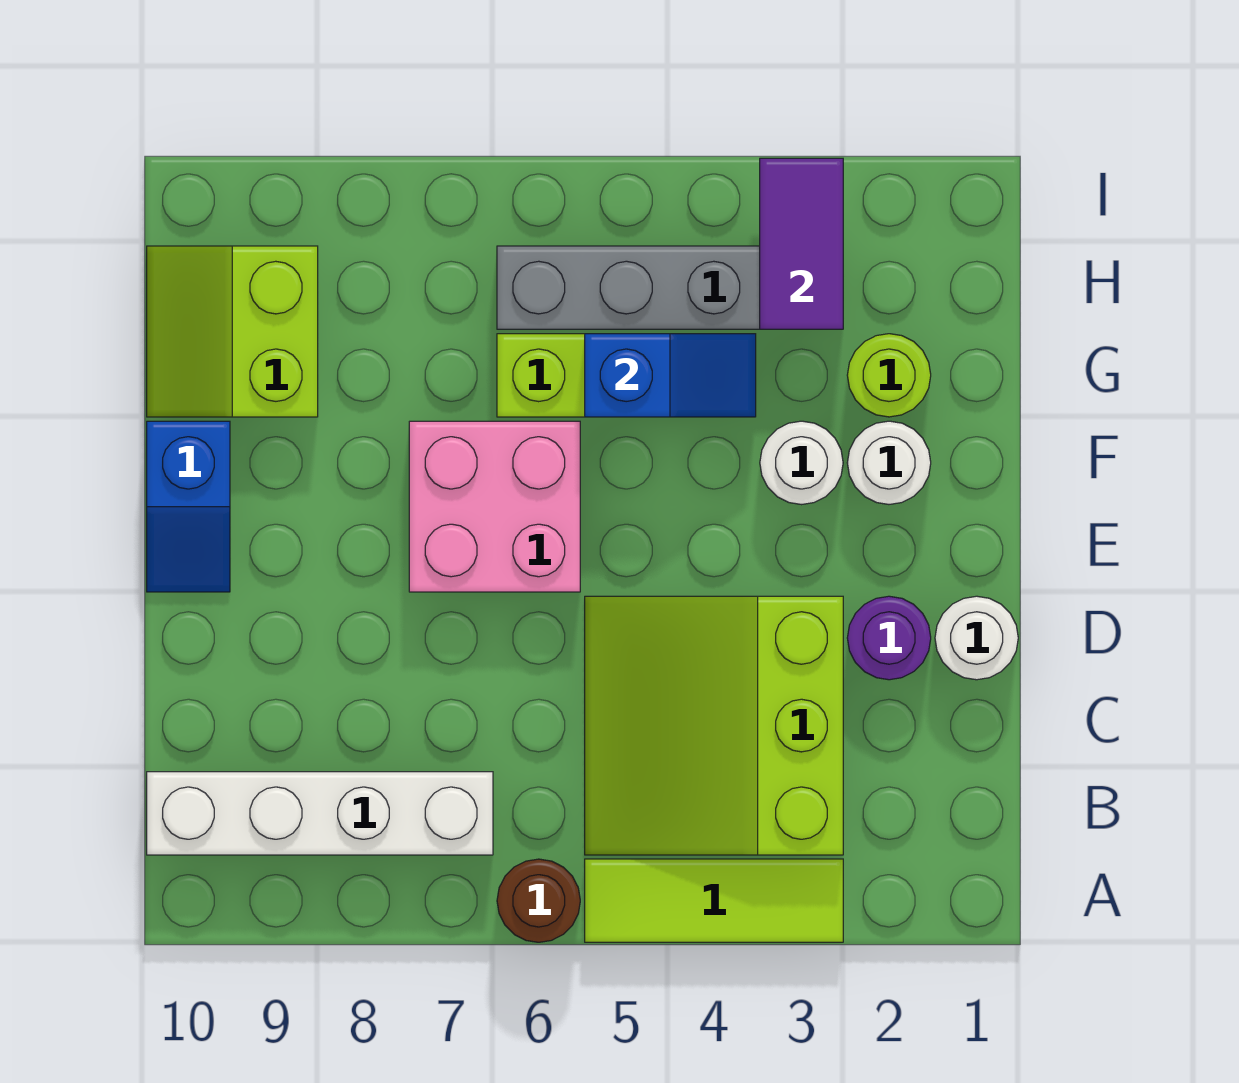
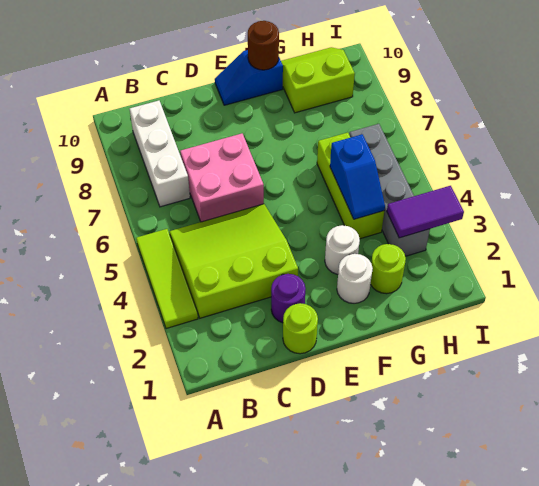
brown 1x1 round brick [497,859,580,942] -> brown 1x1 round brick moved to [248,21,279,70]
white 1x4 brick [147,772,493,855] -> white 1x3 brick [130,101,190,207]
white 1x1 round brick [935,596,1018,680] -> lime 1x1 round brick [283,303,318,354]
pink 2x2 brick [409,421,580,592] -> pink 2x2 brick moved to [180,134,264,222]

